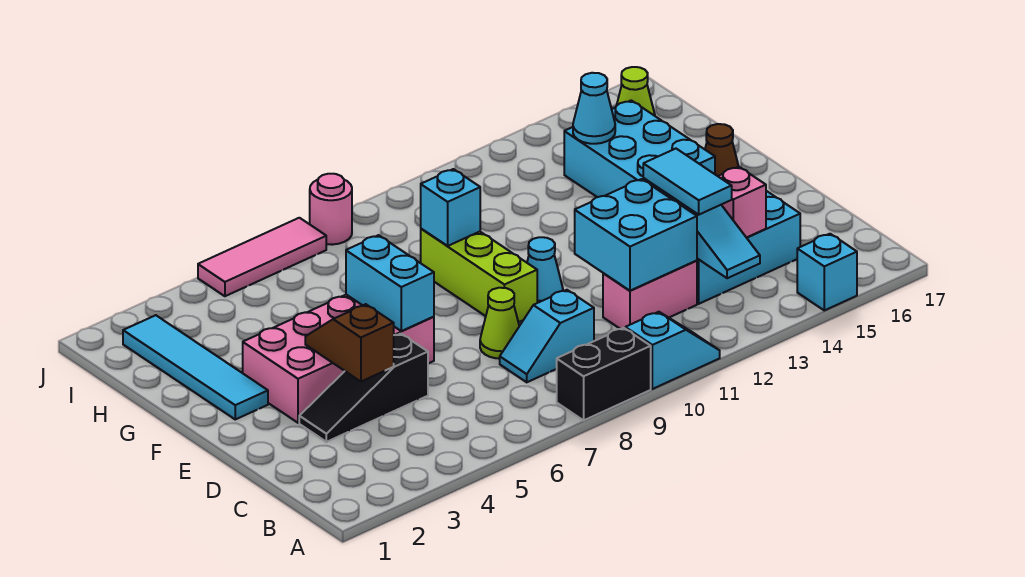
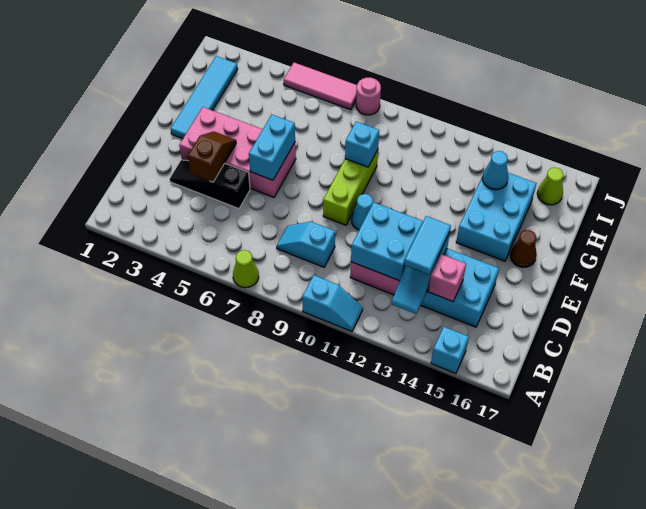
black 1x2 brick [557,328,651,420] -> none
lime 1x1 cone [480,288,519,359] -> lime 1x1 cone moved to [233,250,259,288]

